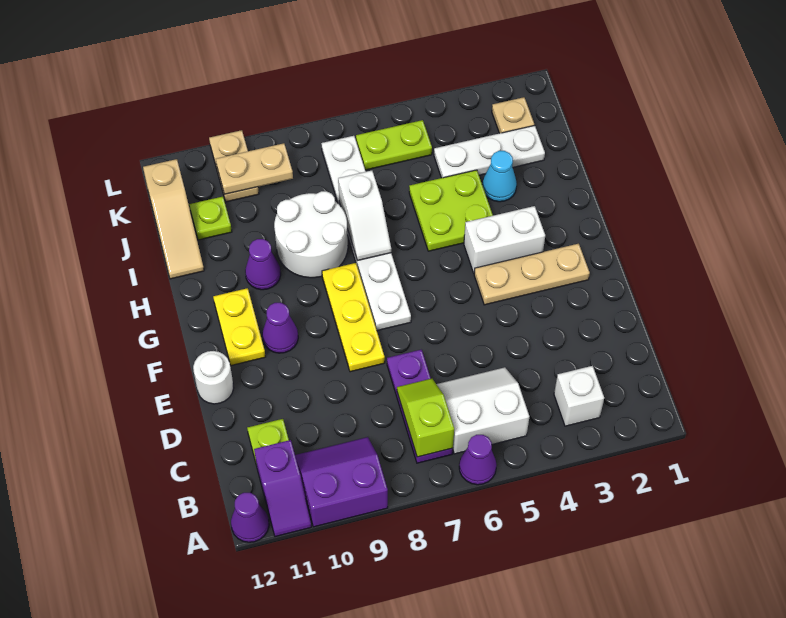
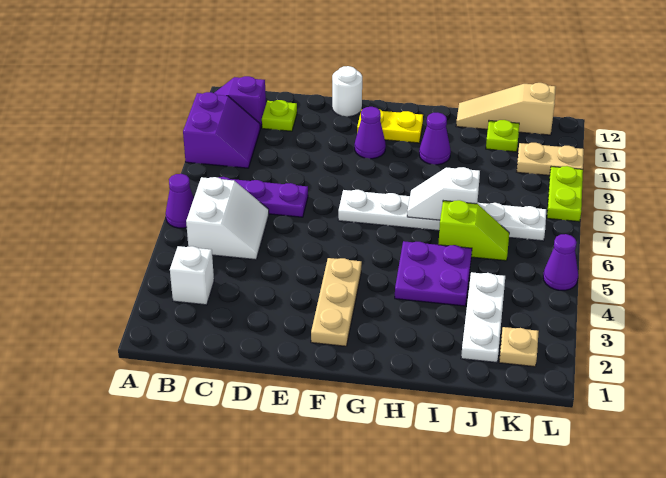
purple 1x1 cone [231,493,269,542] -> purple 1x1 cone moved to [543,234,578,290]
lime 1x2 slope [397,379,454,457] -> lime 1x2 slope moved to [438,200,509,261]
yellow 1x3 plate [322,263,385,372] -> none
white 1x2 brick [464,206,545,273] -> none
lime 2x2 plate [409,170,493,251] -> purple 2x2 plate [395,241,472,306]
white 2x2 round brick [274,191,348,278] -> none
cyan 1x1 cone [482,151,517,202] -> none
lime 1x2 plate [356,120,432,170] -> lime 1x2 plate moved to [547,166,583,222]
tan 1x2 plate [216,143,293,194] -> none

